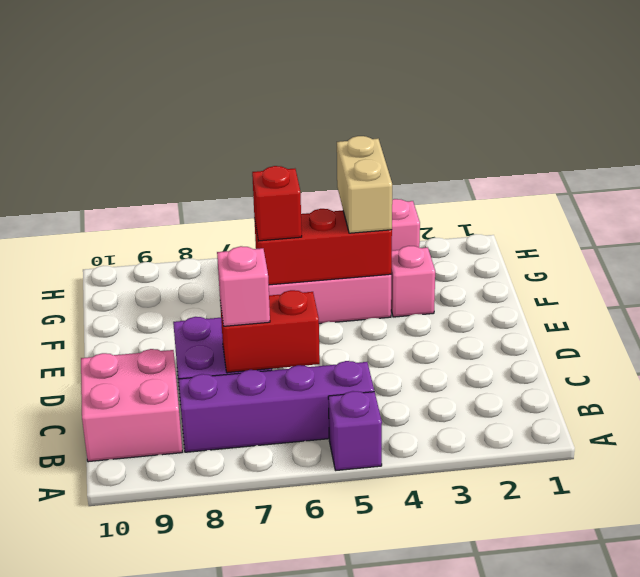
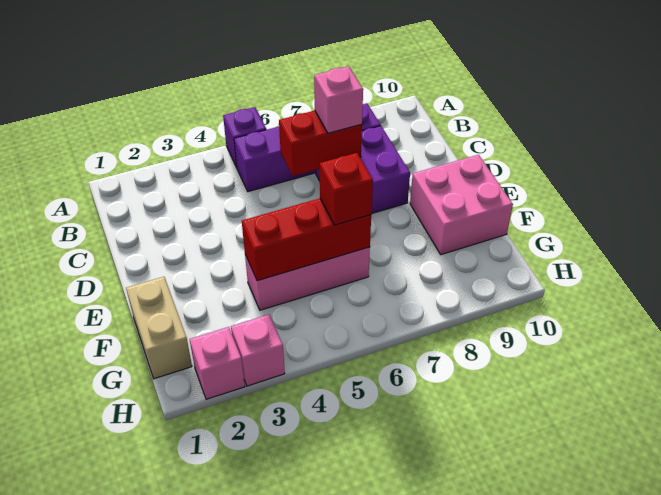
pink 2x2 brick [81,349,182,462] -> pink 2x2 brick moved to [410,155,513,255]
pink 1x1 brick [391,246,435,317] -> pink 1x1 brick moved to [189,327,245,399]
tan 1x2 brick [337,136,392,233] -> tan 1x2 brick moved to [126,277,192,379]

